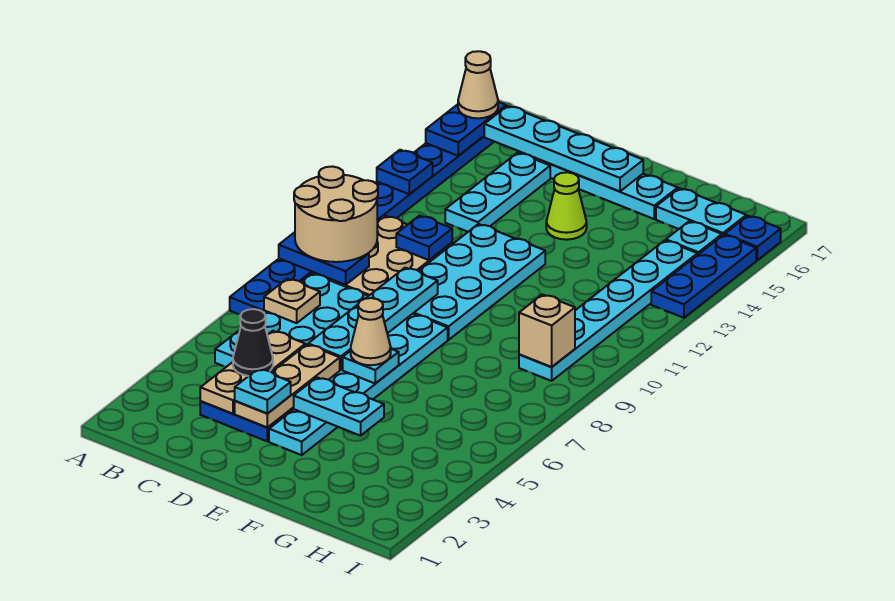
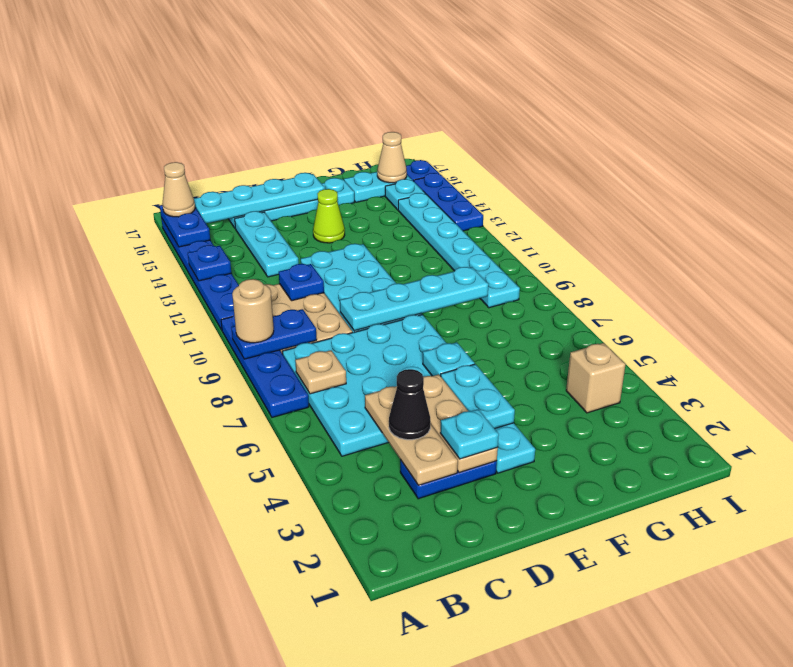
tan 2x2 round brick [294,166,378,262] -> tan 1x1 round brick [232,279,274,343]
cyan 1x4 plate [308,268,438,370] -> cyan 1x4 plate turned to [340,267,488,331]
cyan 1x2 plate [294,377,384,436] -> cyan 1x2 plate turned to [441,364,515,429]
tan 1x1 cone [351,298,391,365] -> tan 1x1 cone moved to [377,132,407,183]
tan 1x1 brick [519,294,575,367] -> tan 1x1 brick moved to [566,343,626,413]

